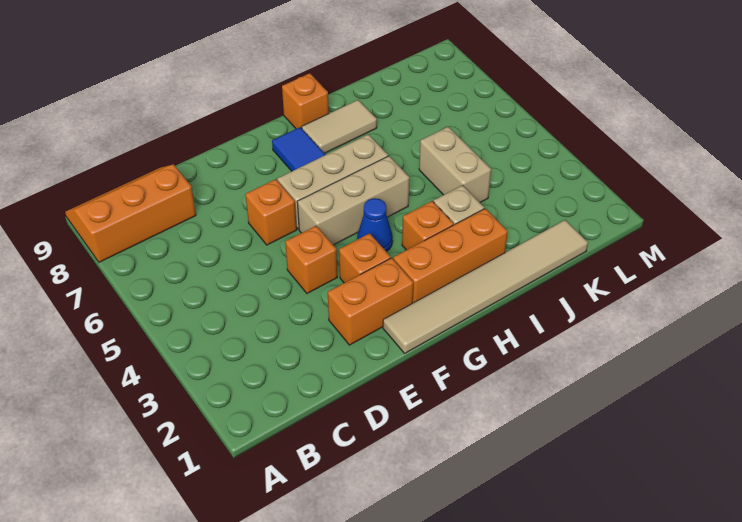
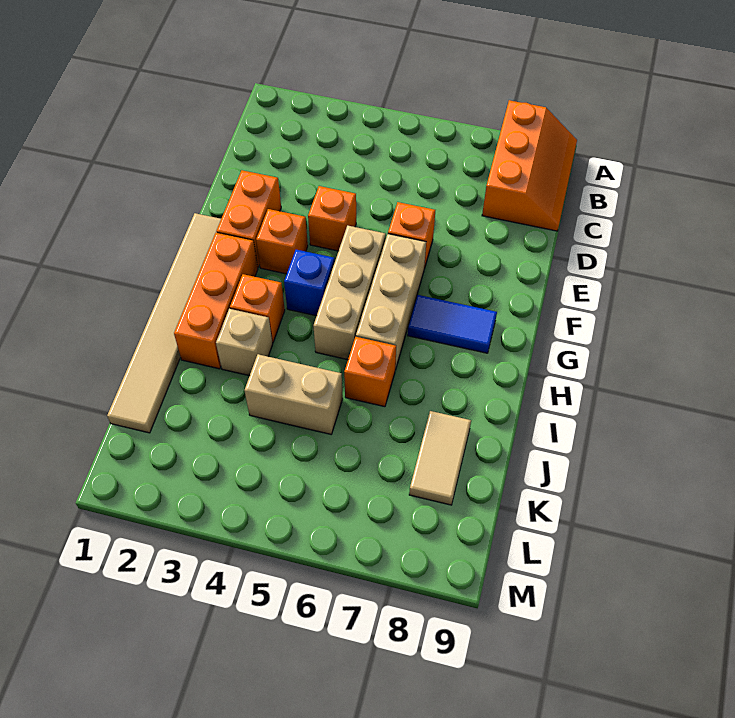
blue 1x1 cone [357,198,393,252] -> blue 1x1 brick [284,250,335,316]
tan 1x2 tile [302,100,377,153] -> tan 1x2 tile moved to [409,411,471,505]
orange 1x1 brick [282,73,329,129] -> orange 1x1 brick moved to [344,337,396,407]

